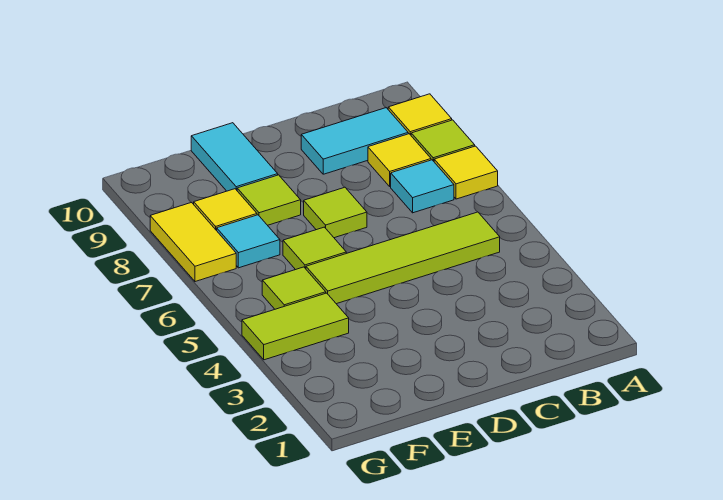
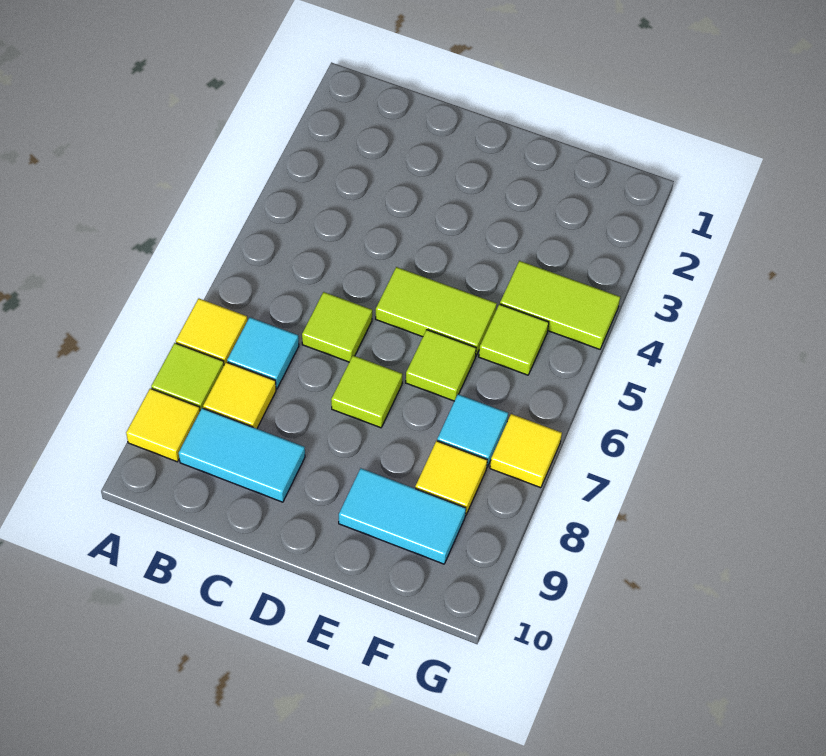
lime 1x4 tile [306,212,500,304] -> lime 1x2 tile [376,267,497,356]
lime 1x1 tile [237,175,301,225] -> lime 1x1 tile moved to [302,292,372,362]
cyan 1x2 tile [191,123,278,191] -> cyan 1x2 tile turned to [339,468,466,564]
yellow 1x2 tile [150,202,236,282] -> yellow 1x1 tile [490,414,562,488]

